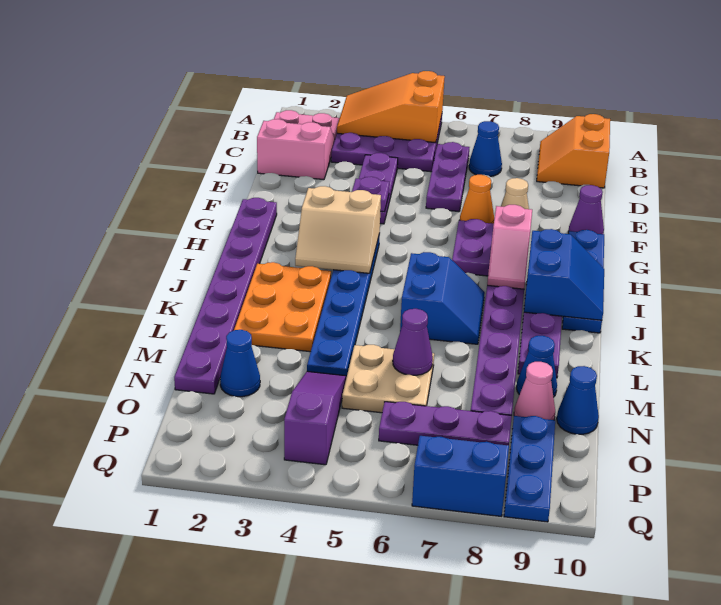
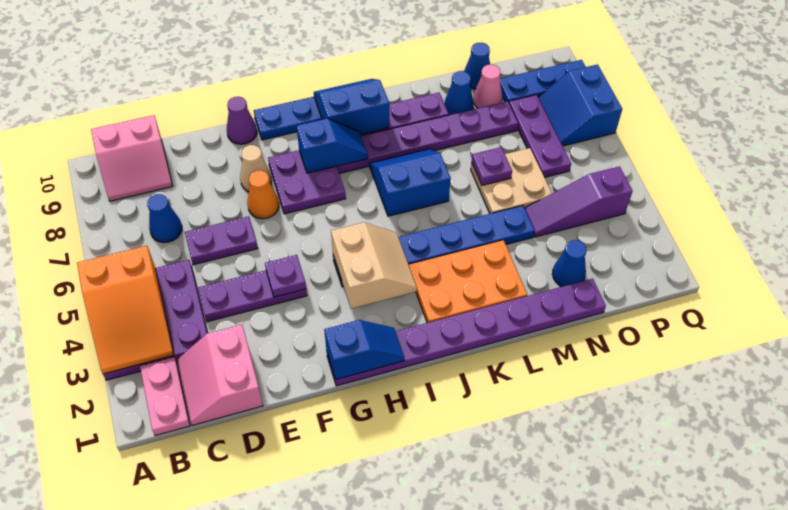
orange 2x2 slope [537,114,610,188] -> pink 2x2 slope [91,115,172,201]
purple 1x3 plate [426,142,469,212] -> purple 1x2 plate [185,216,258,265]
none -> blue 1x2 slope [324,320,404,380]
pink 1x2 slope [487,205,532,289] -> blue 1x2 slope [297,118,368,173]
purple 1x1 cone [393,309,433,375] -> purple 1x1 plate [472,147,512,185]

